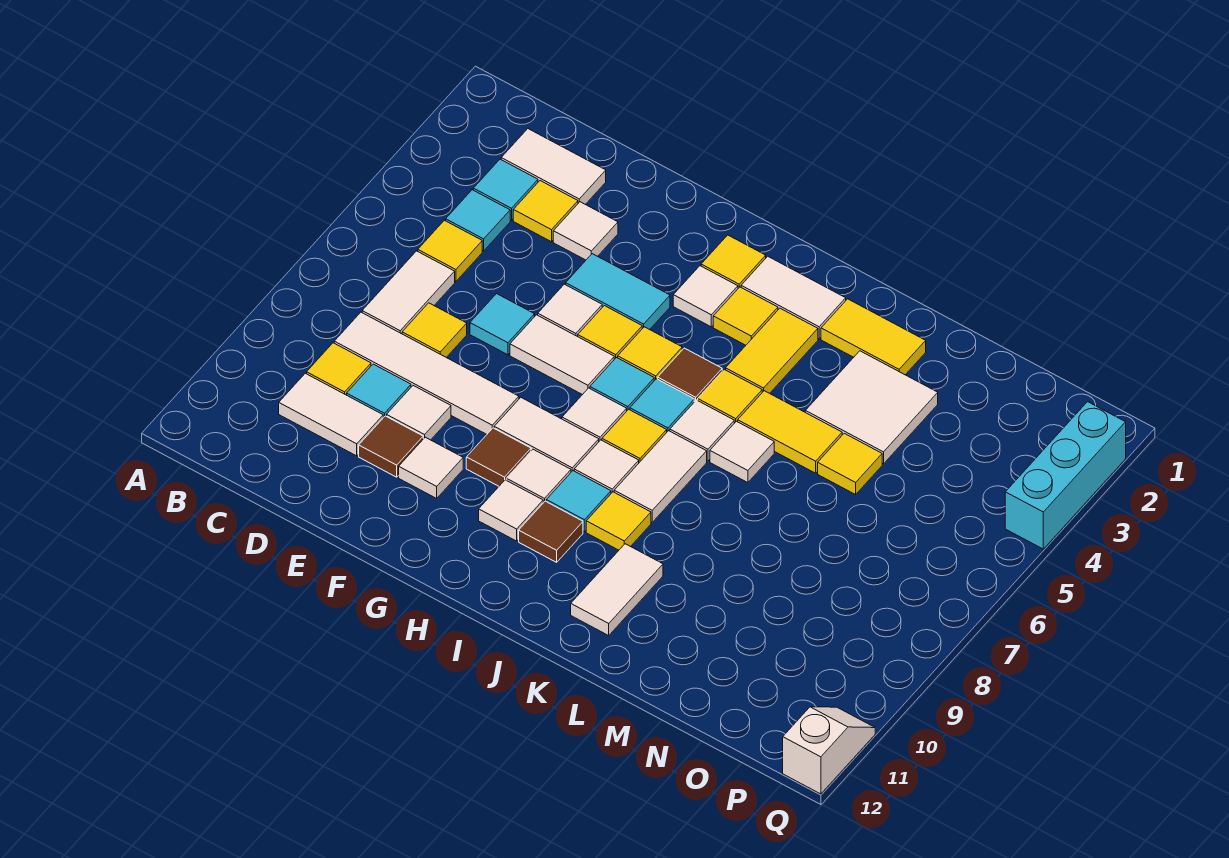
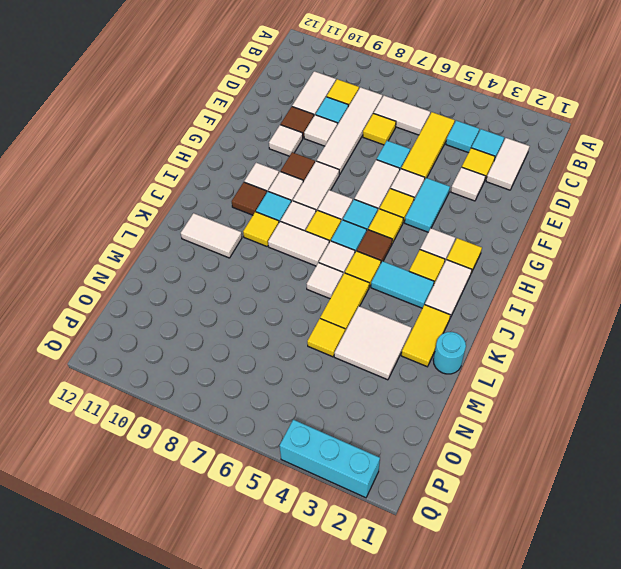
yellow 1x1 tile [418,220,482,282] -> yellow 1x3 tile [401,112,455,180]
yellow 1x2 tile [726,308,818,393] -> cyan 1x2 tile [371,261,434,308]
none -> cyan 1x1 round brick [433,332,466,374]
white 1x2 slope [783,707,875,794] -> none

